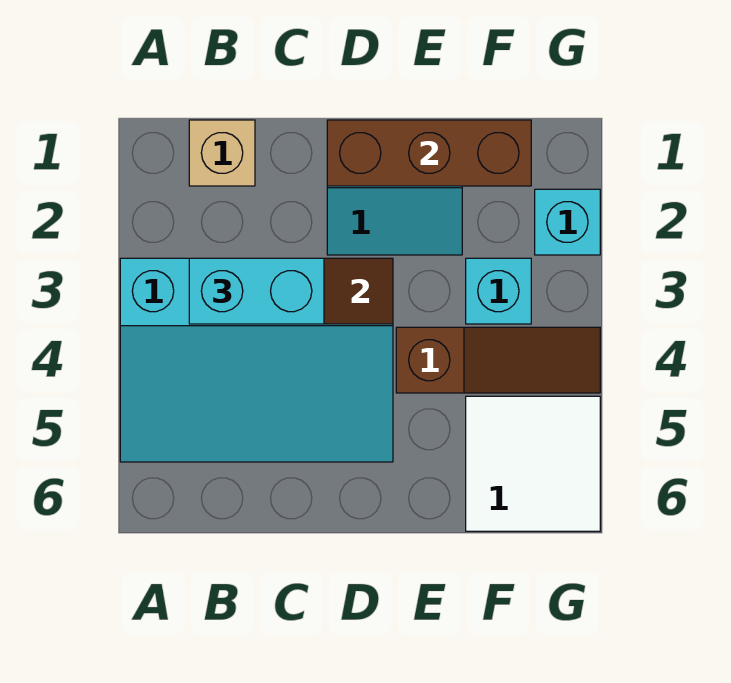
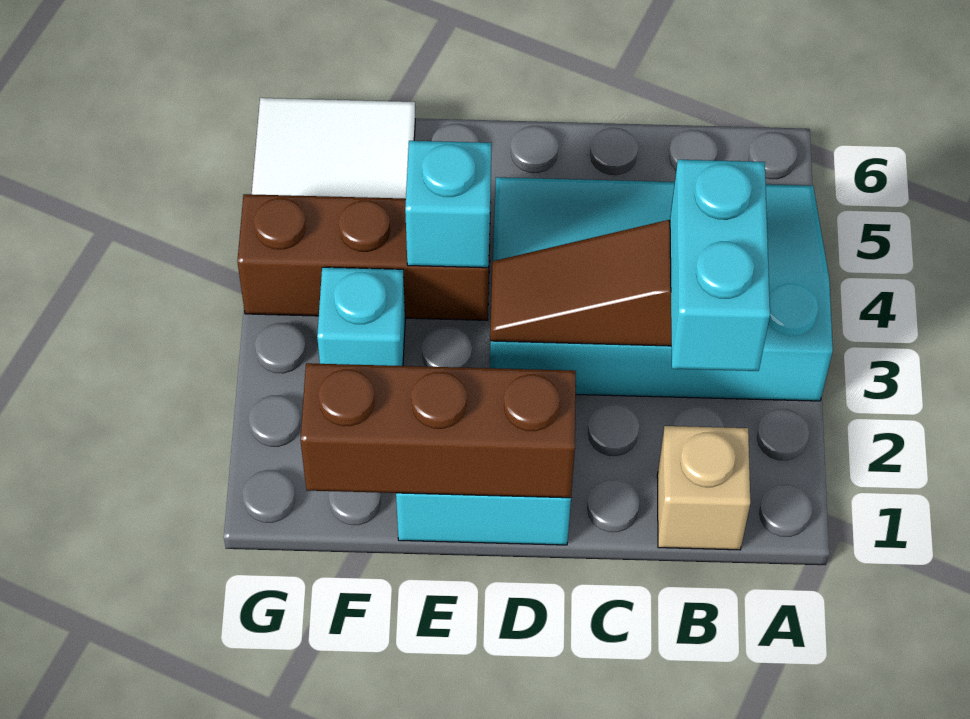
cyan 1x2 brick [189,258,324,324] -> cyan 1x2 brick turned to [670,160,770,371]
brown 1x3 slope [396,327,600,393] -> brown 1x3 brick [237,194,491,320]
cyan 1x1 brick [535,189,600,255] -> cyan 1x1 brick moved to [405,141,491,268]

